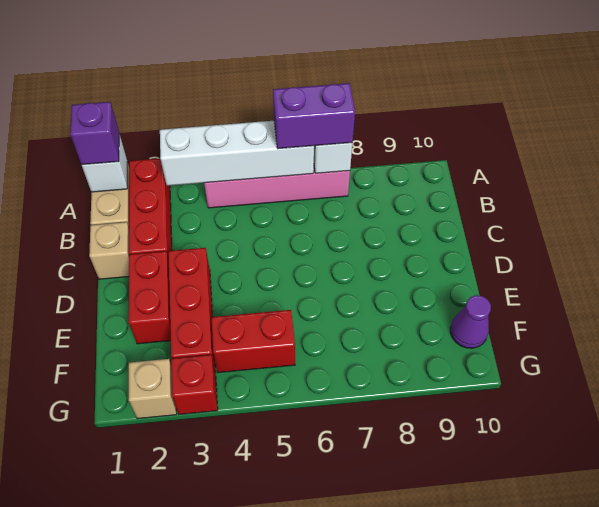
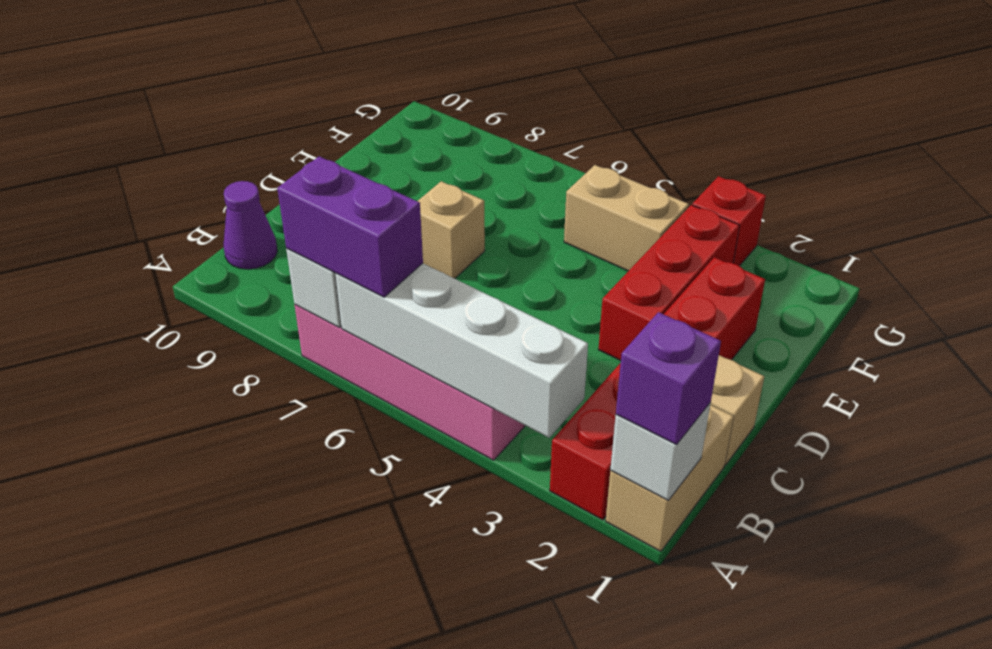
red 1x2 brick [211,310,295,373] -> tan 1x2 brick [564,165,689,271]
purple 1x1 cone [450,295,491,348] -> purple 1x1 cone moved to [224,181,277,269]
tan 1x1 brick [129,359,177,419] -> tan 1x1 brick moved to [418,181,485,279]

